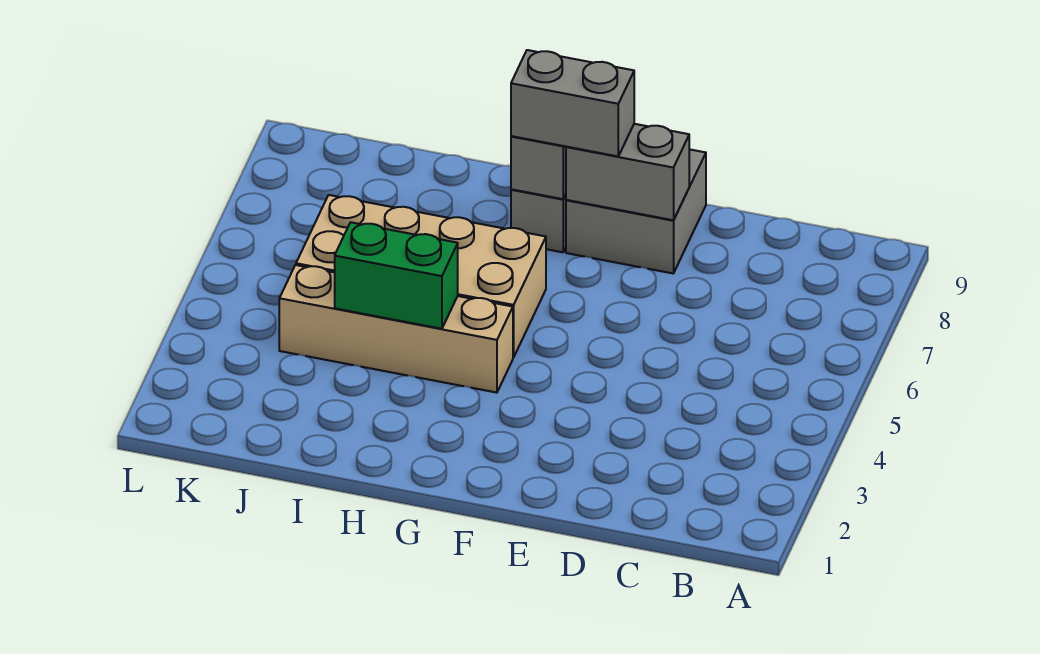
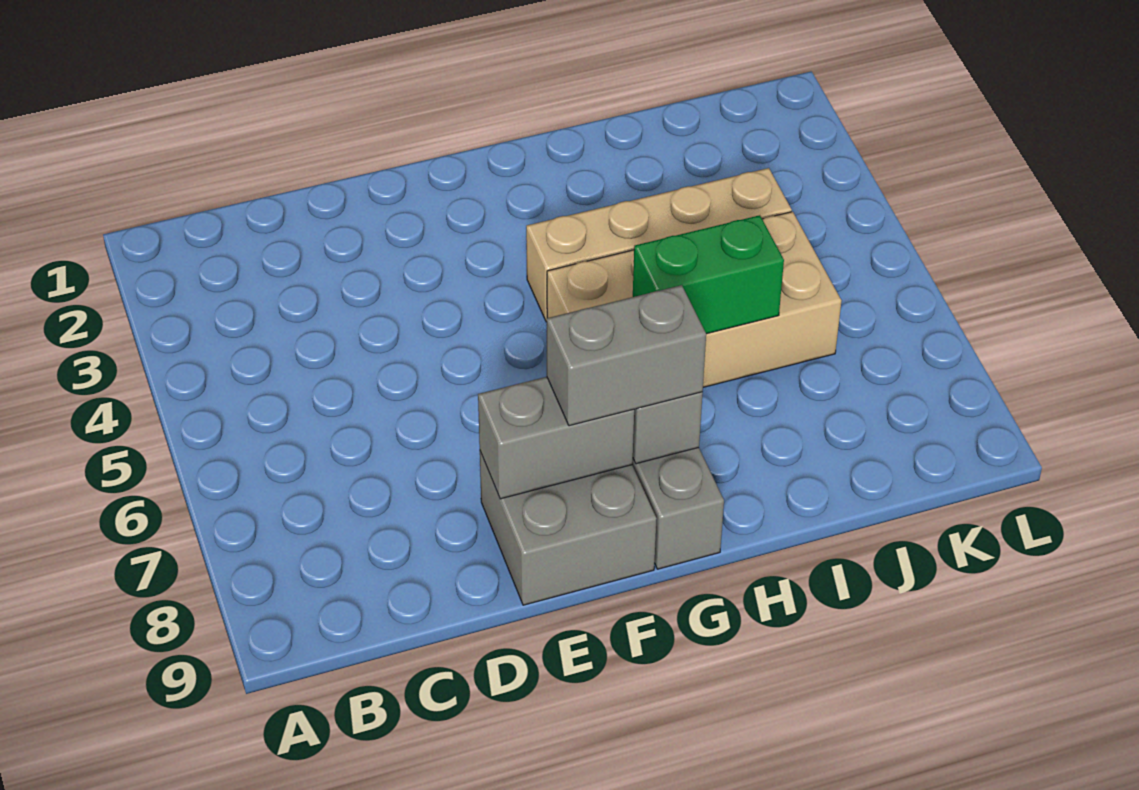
green 1x2 brick [335,222,458,329] -> green 1x2 brick moved to [633,215,784,334]

